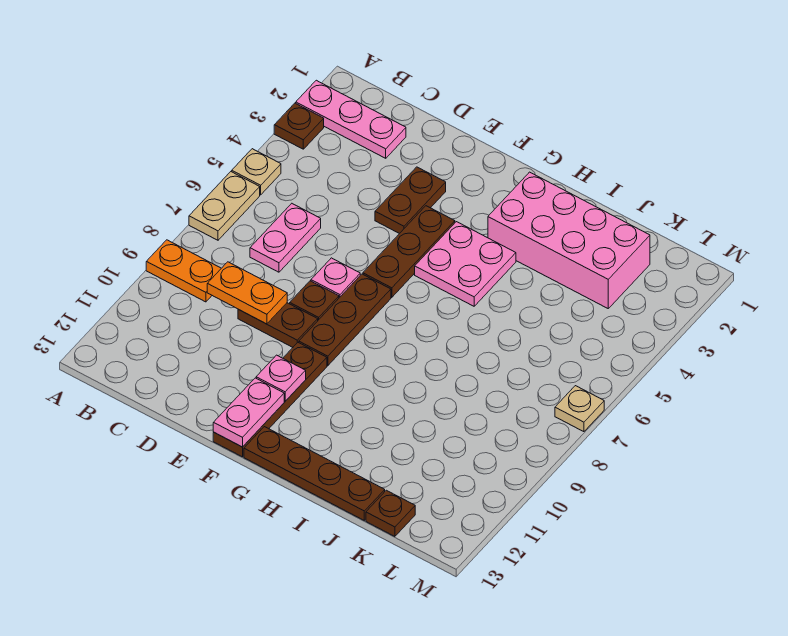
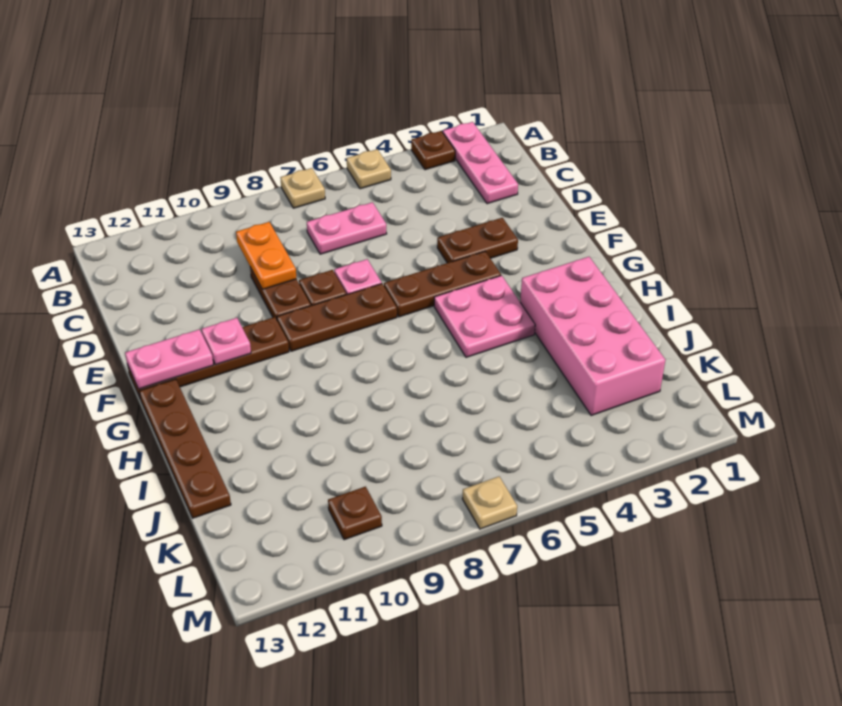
tan 1x2 plate [189,172,260,240] -> tan 1x1 plate [280,168,325,208]
orange 1x2 plate [146,240,221,302] -> none
brown 1x1 plate [366,490,415,536] -> brown 1x1 plate moved to [328,487,382,540]

